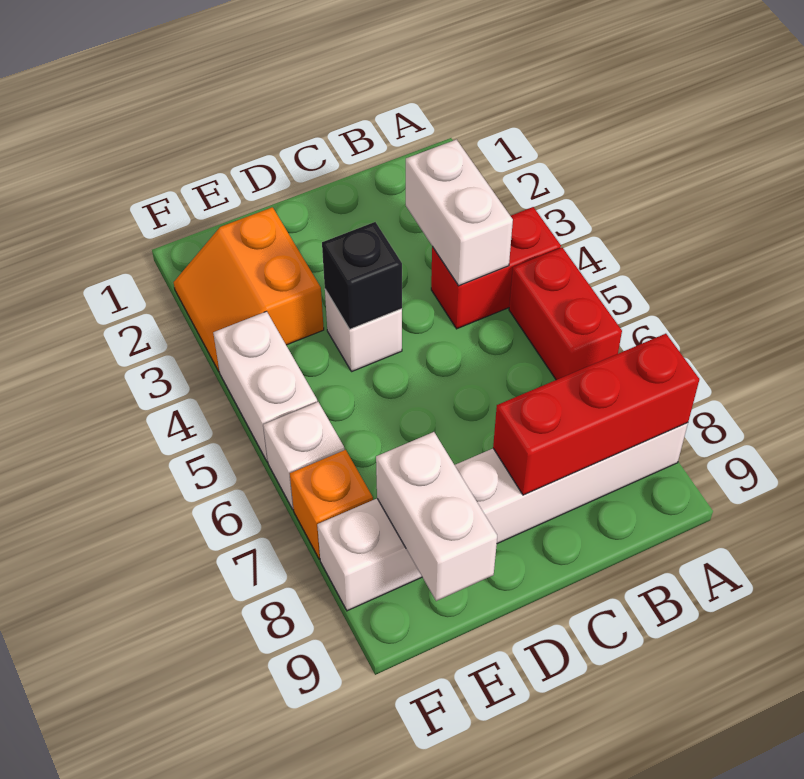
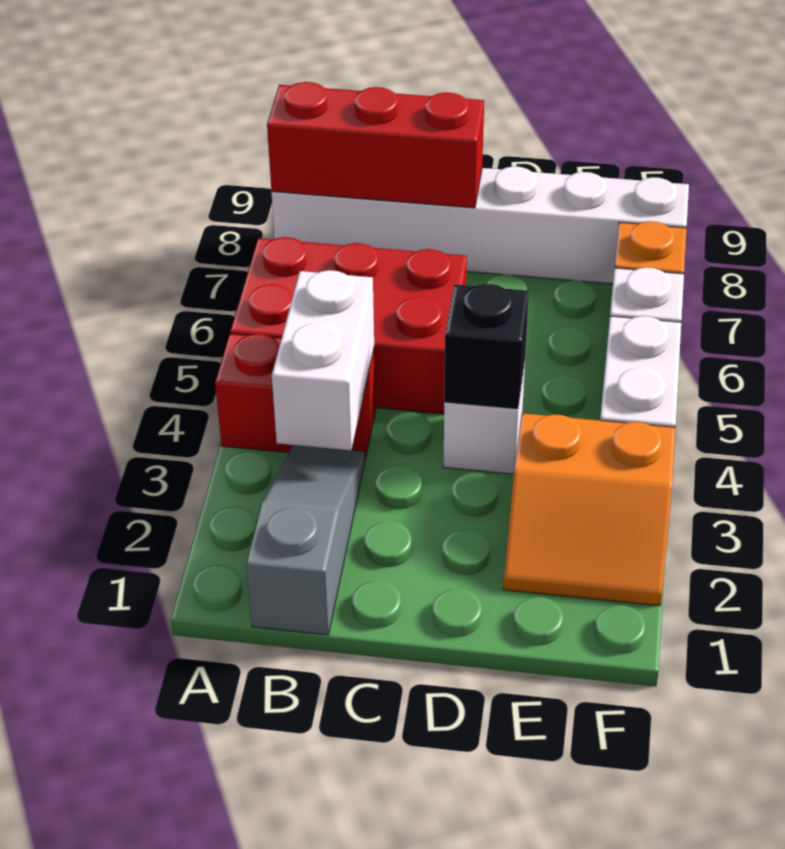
red 1x2 brick [509,248,622,380] -> red 2x3 brick [230,237,467,414]
none -> grey 1x3 slope [246,445,365,635]
orange 2x2 slope [174,207,324,371] -> orange 2x2 slope turned to [503,413,676,606]
white 1x2 brick [376,432,497,601] -> none

